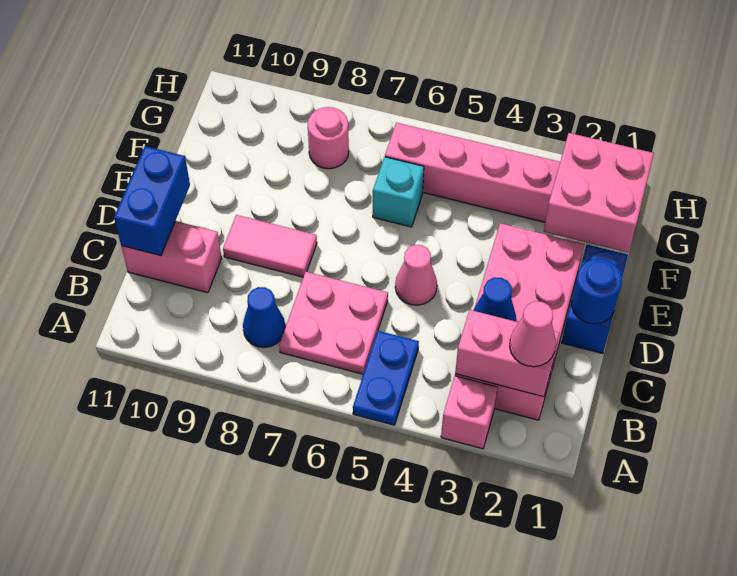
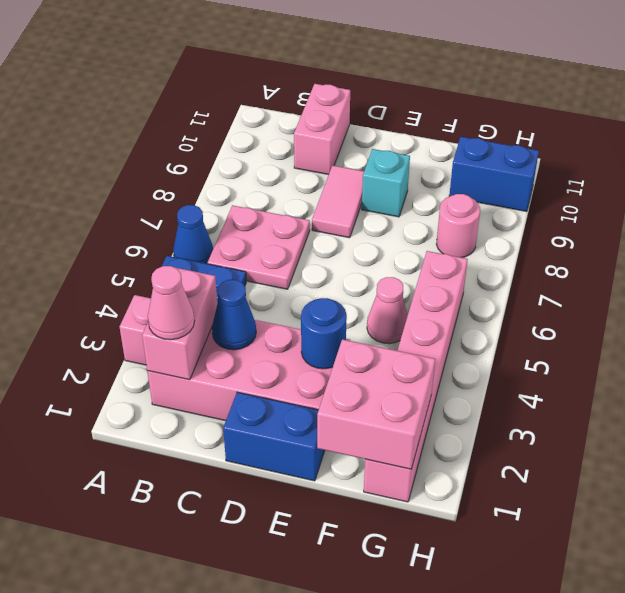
blue 1x1 cone [243,287,285,347] -> blue 1x1 cone moved to [173,205,213,264]
blue 1x2 brick [114,146,190,256] -> blue 1x2 brick moved to [449,137,539,212]
blue 1x1 round brick [572,259,622,324] -> blue 1x1 round brick moved to [301,298,347,369]
pink 1x1 cone [395,245,437,305] -> pink 1x1 cone moved to [367,277,408,344]
cyan 1x1 brick [373,157,424,227] -> cyan 1x1 brick moved to [362,149,410,217]

